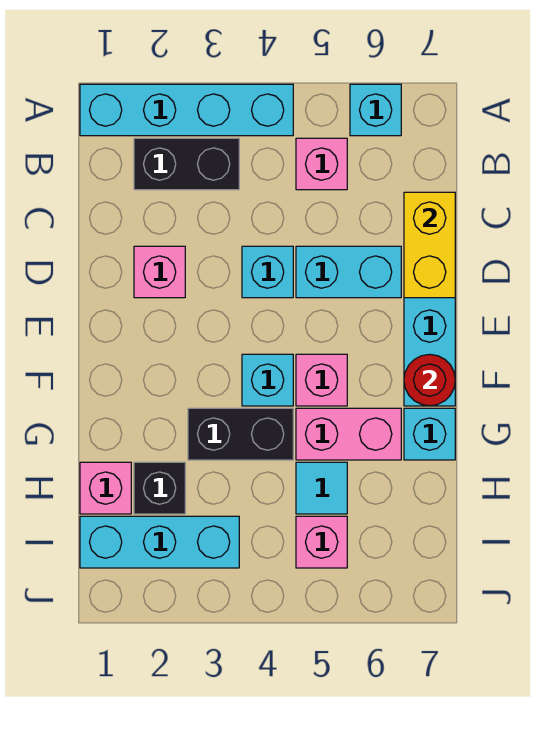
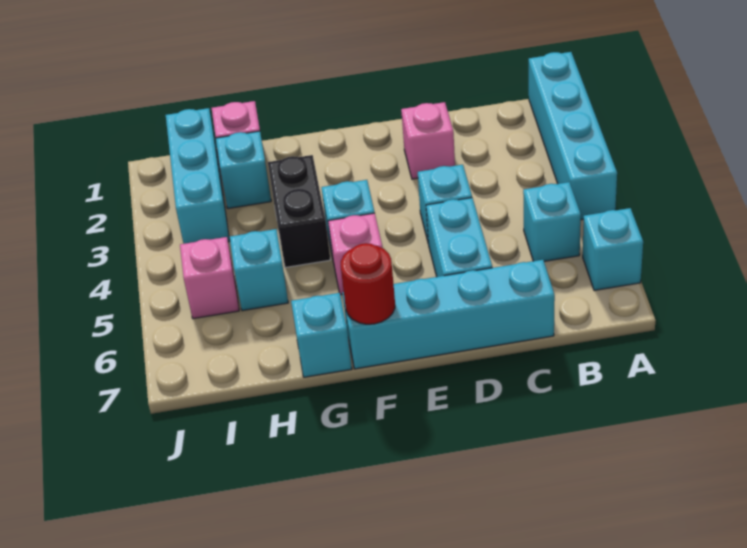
black 1x2 brick [134,138,239,190] -> none
pink 1x1 brick [296,138,347,190] -> cyan 1x1 brick [523,182,581,261]
yellow 1x2 brick [404,192,455,298] -> none
pink 1x2 brick [296,408,401,460] -> none
black 1x1 brick [134,462,185,514] -> cyan 1x1 brick [216,131,271,208]
cyan 1x1 tile [296,462,347,514] -> cyan 1x1 brick [230,229,288,311]

